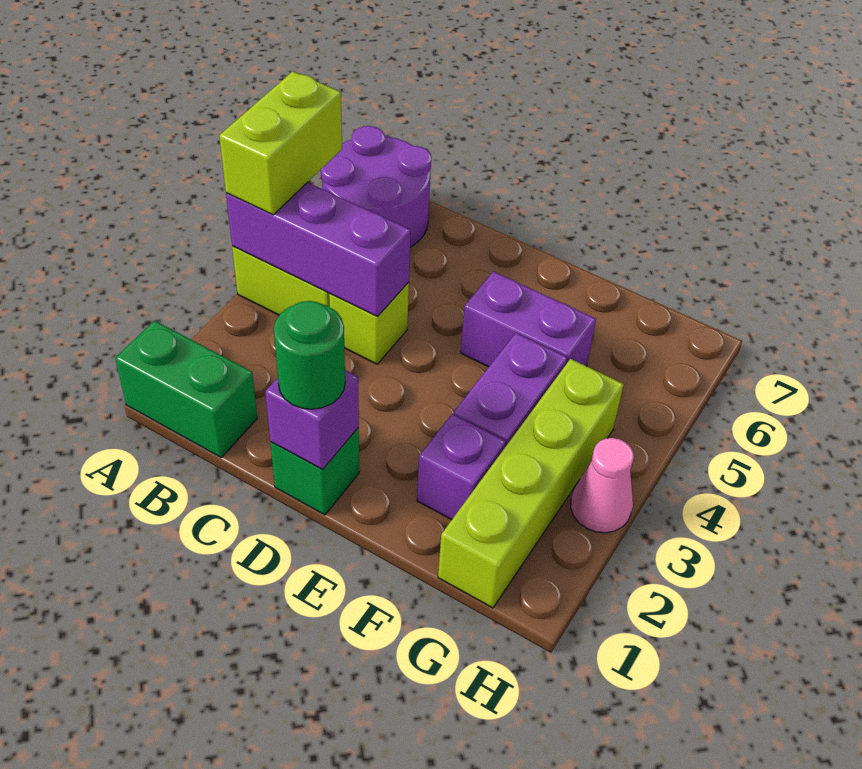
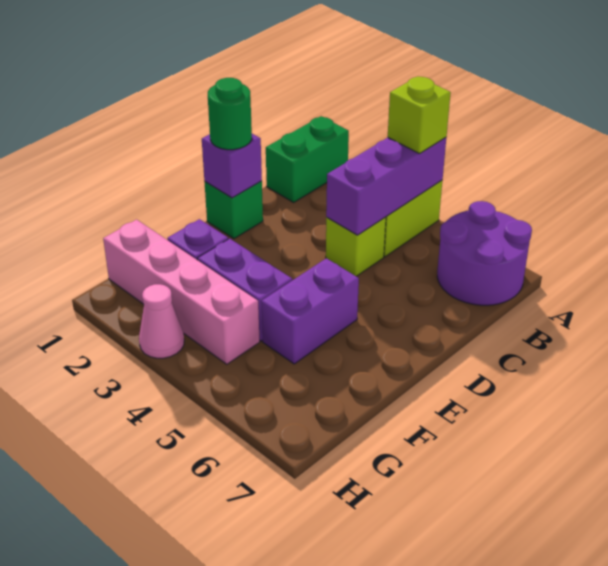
lime 1x2 brick [219,71,342,215] -> lime 1x1 brick [388,77,451,154]
lime 1x4 brick [438,359,624,608] -> pink 1x4 brick [103,220,260,364]

